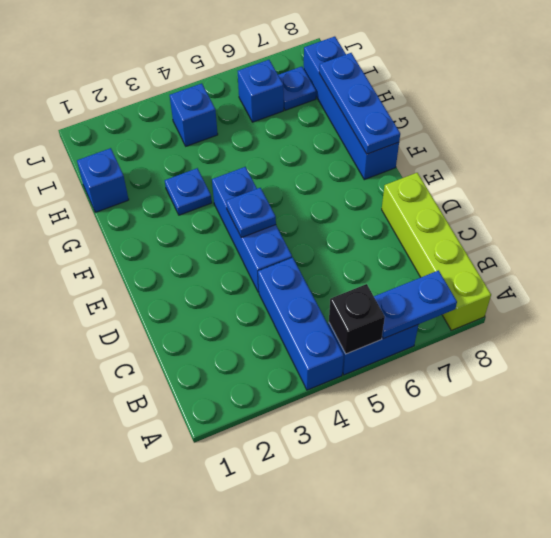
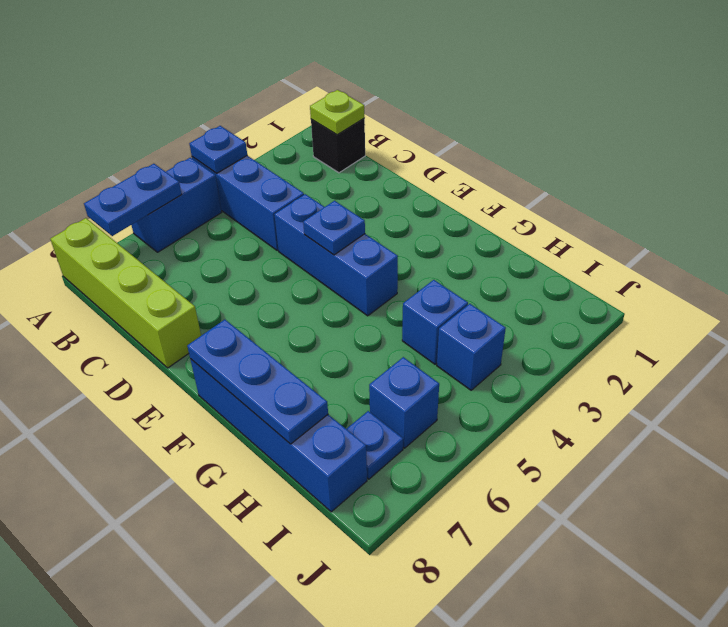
black 1x1 brick [329,284,385,354] -> black 1x1 brick moved to [311,119,365,173]
none -> lime 1x1 plate [310,90,365,135]
blue 1x1 plate [165,168,212,215] -> blue 1x1 plate moved to [189,126,247,173]
blue 1x1 brick [77,148,129,212] -> blue 1x1 brick moved to [402,280,468,364]

